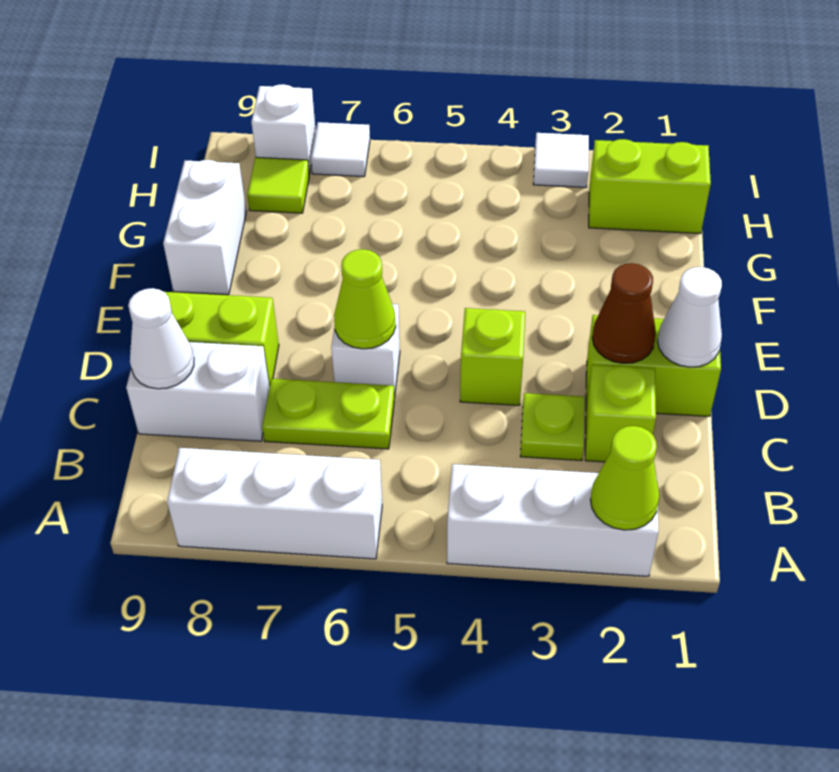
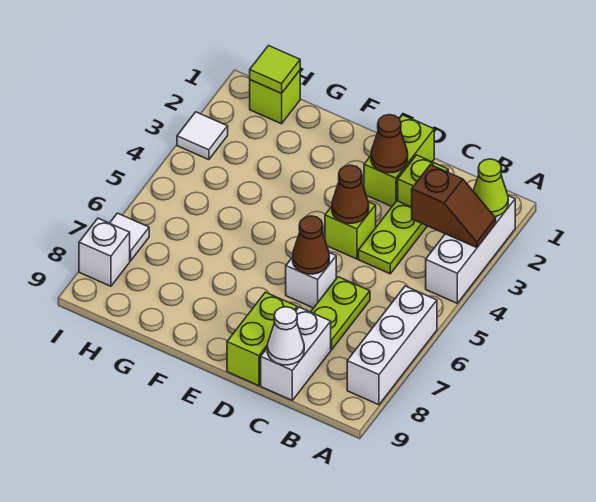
none -> brown 1x2 slope [412,165,496,248]
lime 1x1 plate [520,393,585,461] -> lime 1x2 plate [358,201,427,274]
white 1x1 cone [658,267,722,367] -> none
none -> brown 1x1 cone [332,165,369,223]
lime 1x1 cone [334,249,396,349] -> brown 1x1 cone [293,216,329,274]
white 1x2 brick [163,160,246,295] -> none
lime 1x2 brick [589,139,711,234] -> lime 1x1 brick [250,70,300,124]
lime 1x1 tile [247,157,309,213] -> lime 1x1 tile moved to [250,46,300,93]

